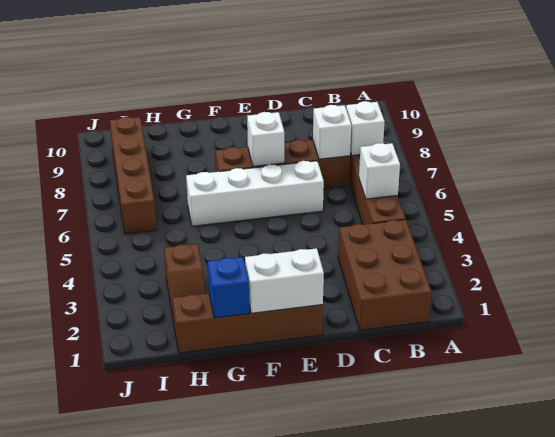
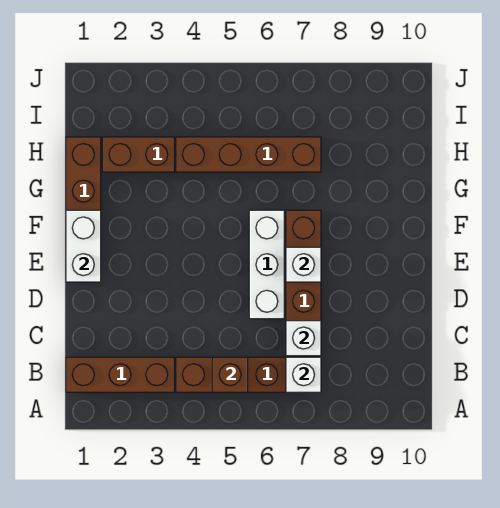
brown 2x3 brick [338,220,431,331] -> brown 1x3 brick [66,357,174,392]
white 1x1 brick [359,143,400,199] -> brown 1x1 brick [213,357,248,392]
white 1x4 brick [186,161,324,226] -> white 1x3 brick [249,210,284,319]
blue 1x1 brick [208,257,249,318] -> none
brown 1x2 slope [164,244,205,323] -> brown 1x2 brick [103,137,174,172]
brown 1x4 brick [110,117,157,234] -> brown 1x4 brick moved to [176,137,321,172]

